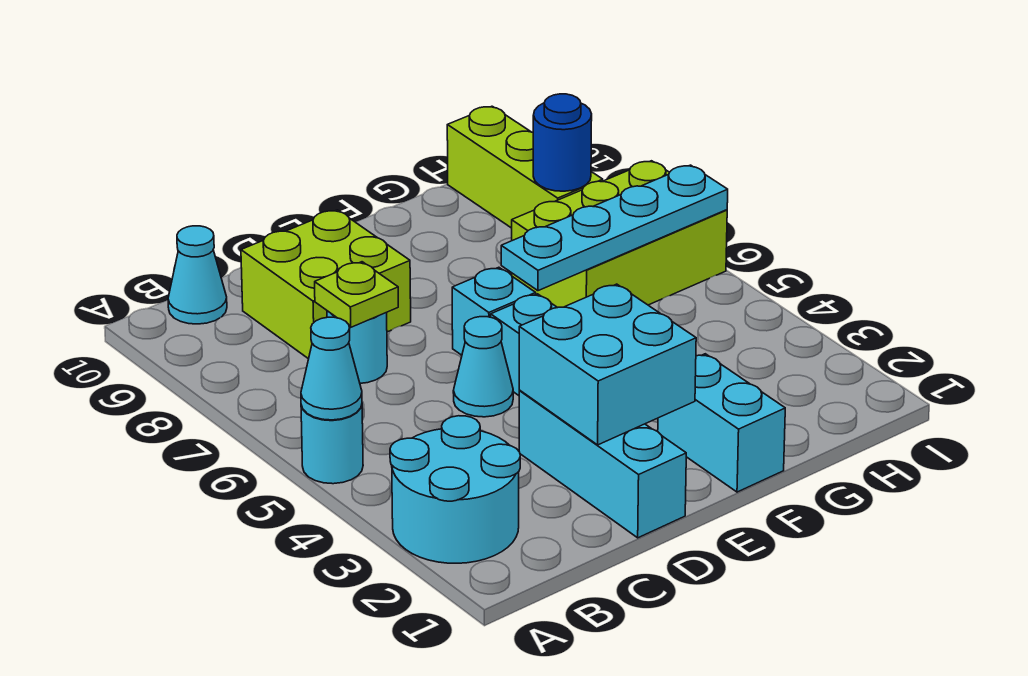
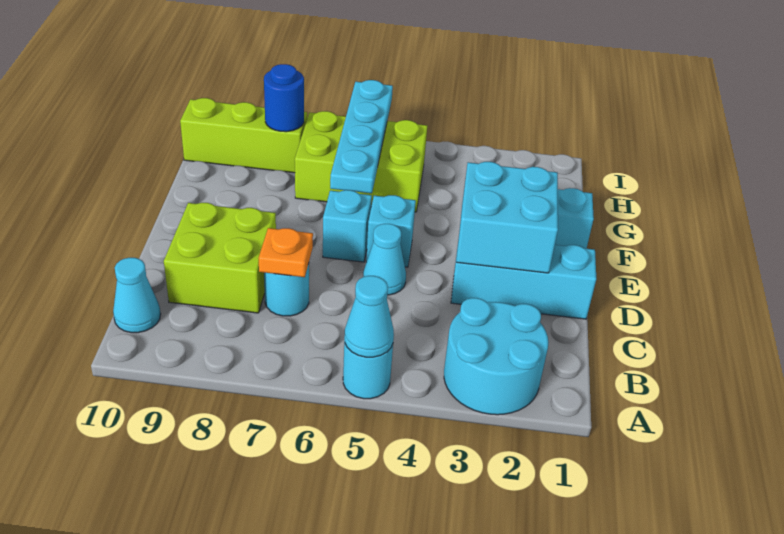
lime 1x1 plate [315,262,398,327] -> orange 1x1 plate [258,228,313,277]
lime 2x3 brick [512,161,727,308] -> lime 2x3 brick turned to [295,111,427,212]

